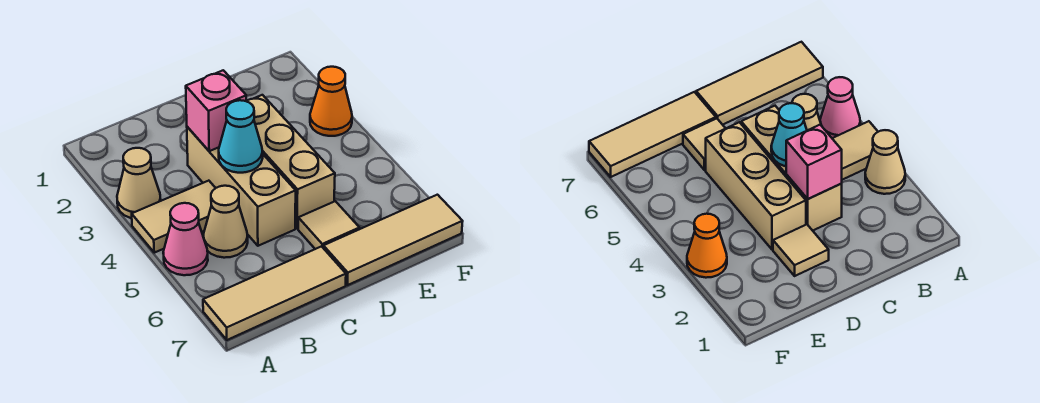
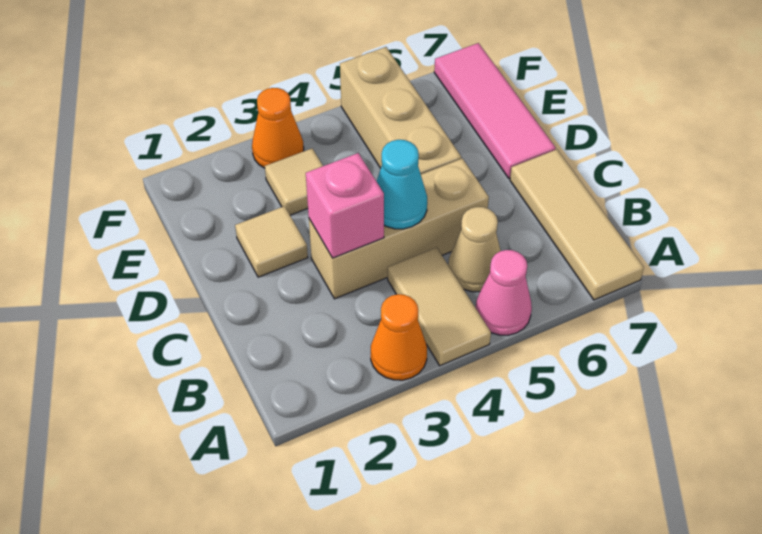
tan 1x1 cone [117,148,161,218] -> orange 1x1 cone [371,294,427,380]
tan 1x3 brick [246,95,335,229] -> tan 1x3 brick turned to [340,47,461,174]
tan 1x1 tile [298,201,359,249] -> tan 1x1 tile moved to [265,149,323,215]
tan 1x3 tile [323,195,463,285] -> pink 1x3 tile [434,43,556,178]

